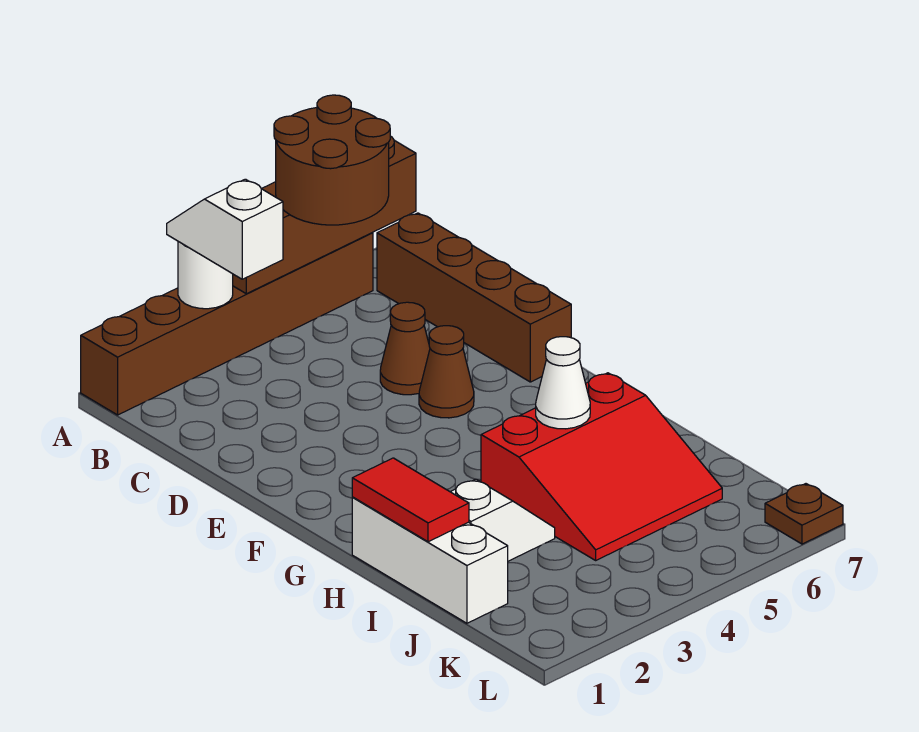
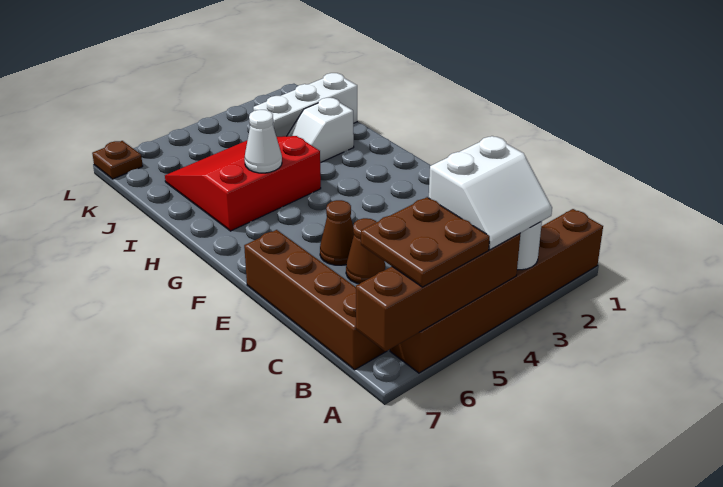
white 1x2 slope [167,179,283,279] -> white 2x2 slope [429,136,552,250]
brown 2x2 round brick [274,95,390,225] -> brown 2x2 plate [361,197,490,287]
white 1x3 brick [352,497,508,623] -> white 1x3 brick turned to [253,73,357,137]
red 1x2 tile [352,458,469,542] -> none

